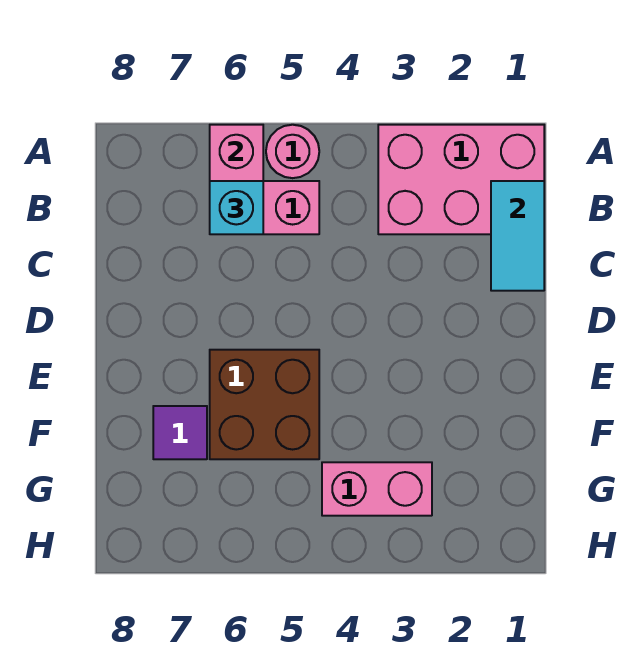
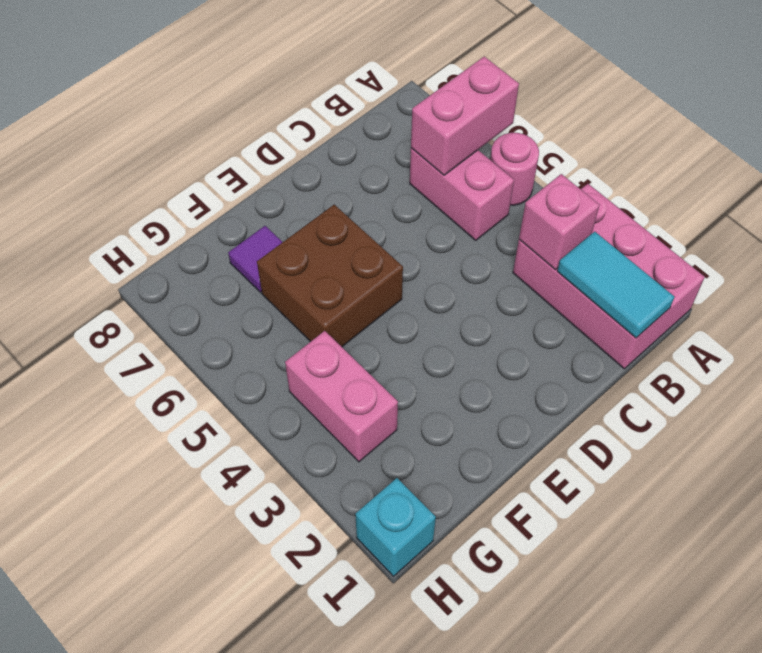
cyan 1x2 tile [491,181,544,291] -> cyan 1x2 tile turned to [557,232,674,338]
none -> pink 1x1 brick [519,174,599,270]
cyan 1x1 brick [210,181,263,234] -> cyan 1x1 brick moved to [355,478,436,576]

